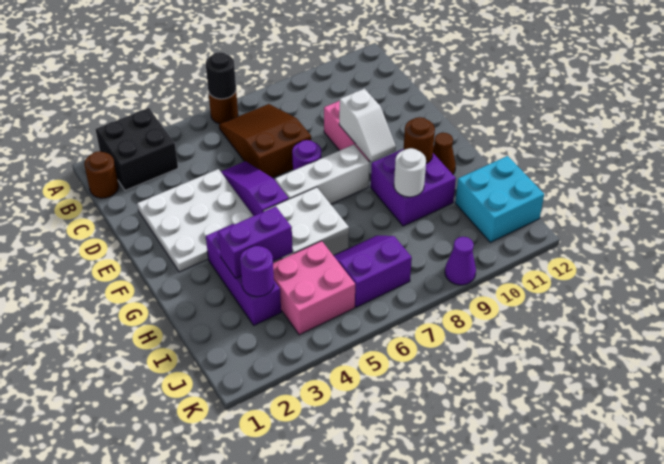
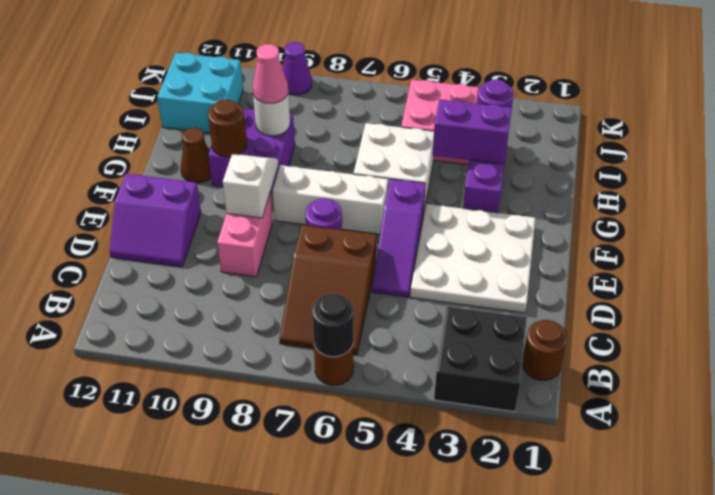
none -> pink 1x1 cone [253,44,288,103]
purple 2x2 slope [333,236,412,307] -> purple 2x2 slope moved to [110,174,201,267]

